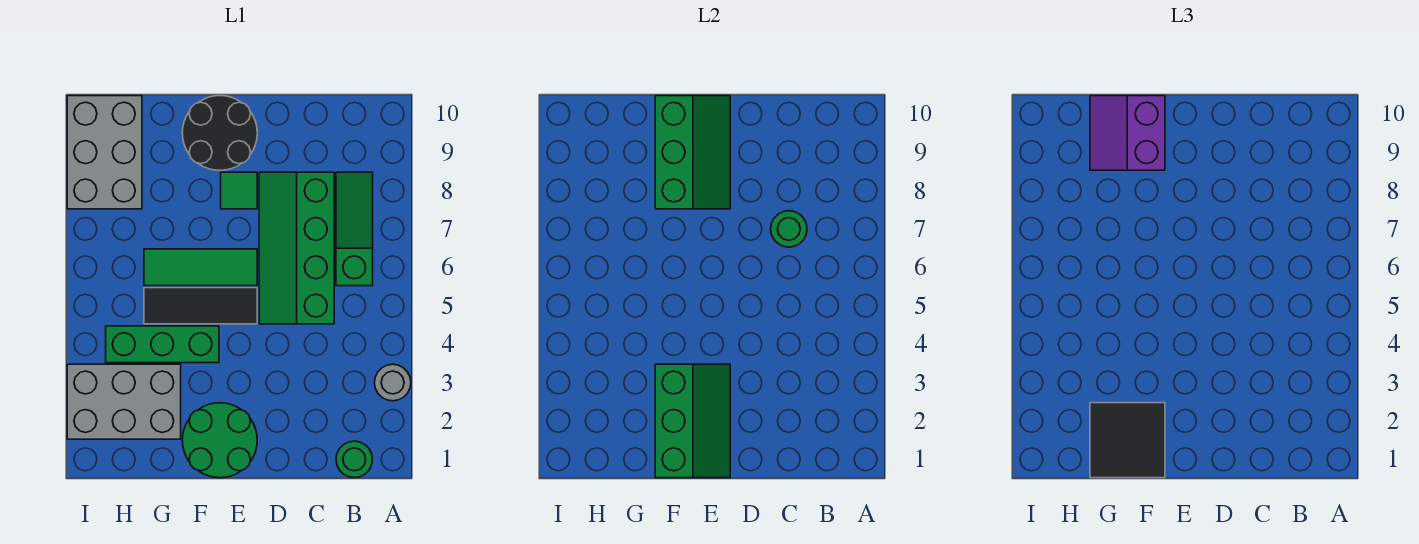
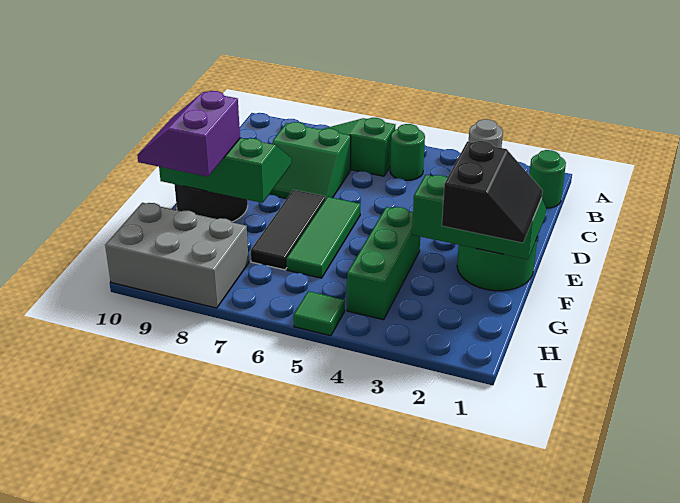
green 2x4 slope [259,172,334,324] -> green 2x2 slope [269,122,351,199]
green 1x1 round brick [771,211,807,247] -> green 1x1 round brick moved to [390,124,425,180]
black 1x3 tile [144,288,257,324] -> black 1x3 tile moved to [250,190,326,270]
green 1x1 tile [221,172,257,209] -> green 1x1 tile moved to [294,291,345,336]
black 2x2 tile [1090,403,1165,478] -> black 2x2 slope [442,141,543,243]
purple 2x2 slope [1090,96,1165,170] -> purple 2x2 slope turned to [137,91,240,177]
grey 2x3 brick [67,364,181,439] -> none

